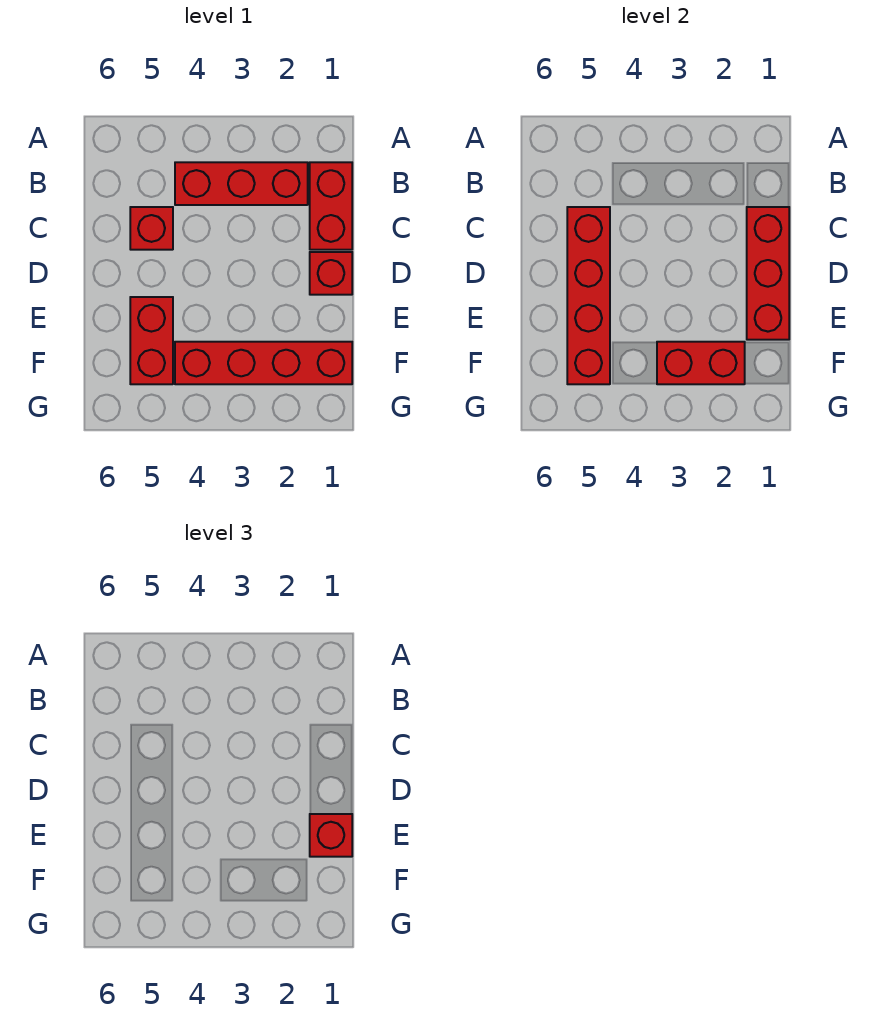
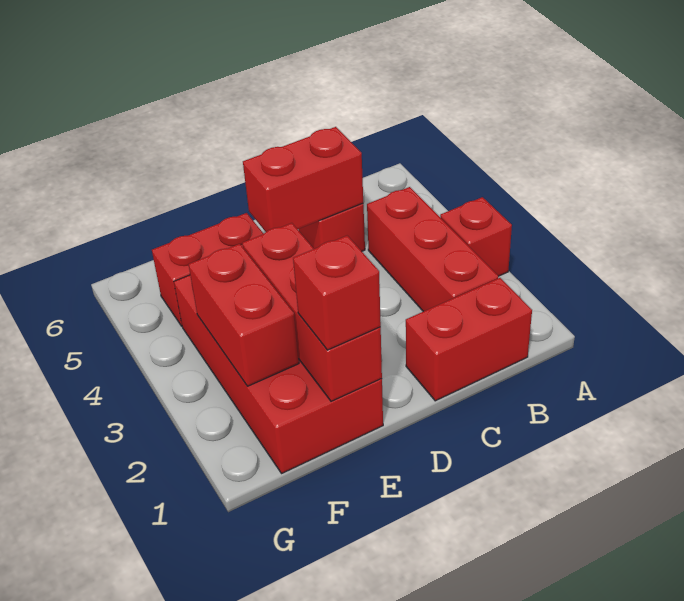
red 1x3 brick [747,207,789,340] -> red 1x3 brick turned to [242,223,382,401]
red 1x4 brick [567,207,610,384] -> red 1x2 brick [243,127,363,232]
red 1x1 brick [310,252,352,295] -> red 1x1 brick moved to [440,197,512,276]
red 1x4 brick [175,342,352,384] -> red 2x4 brick [174,275,383,473]

